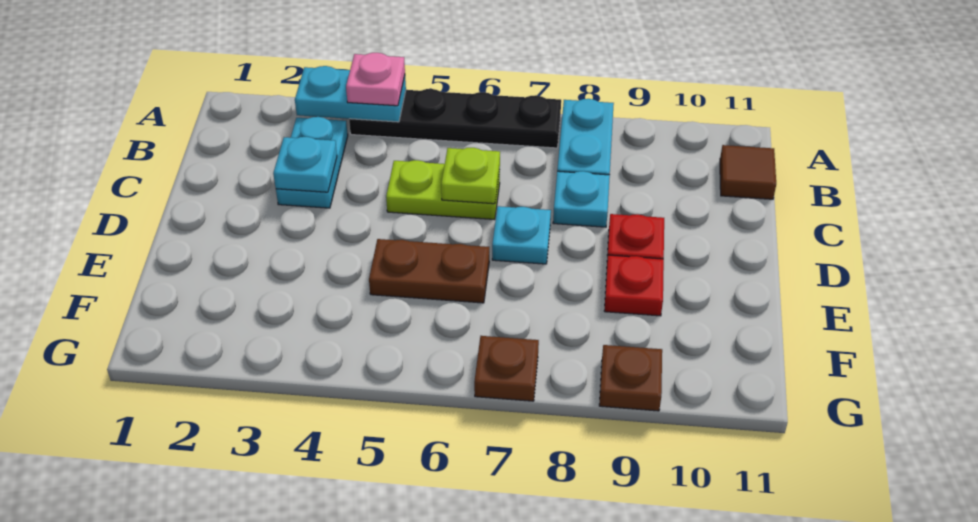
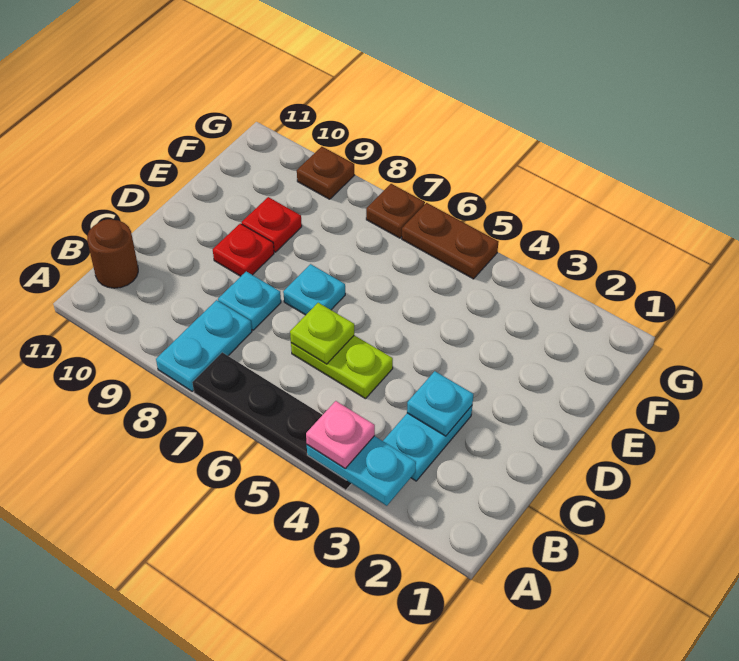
brown 1x1 tile [720,145,776,199] -> brown 1x1 round brick [87,219,138,288]
brown 1x2 plate [369,239,489,303] -> brown 1x2 plate moved to [402,203,498,279]

